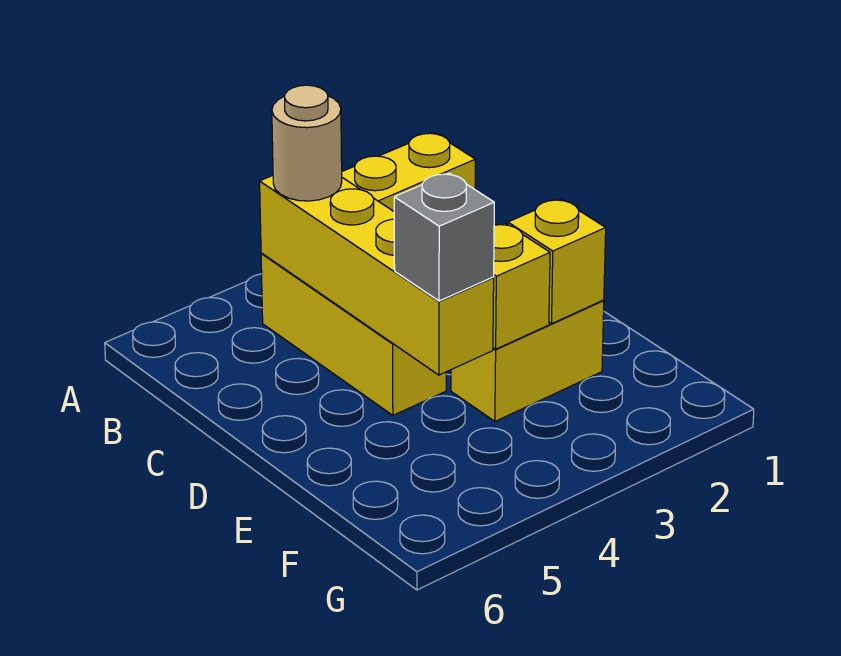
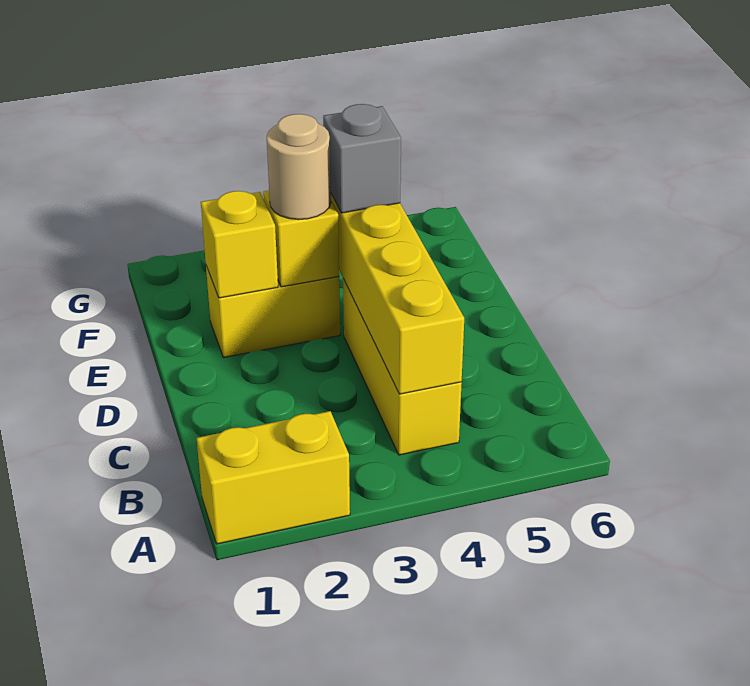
tan 1x1 round brick [272,85,342,201] -> tan 1x1 round brick moved to [267,114,331,220]

